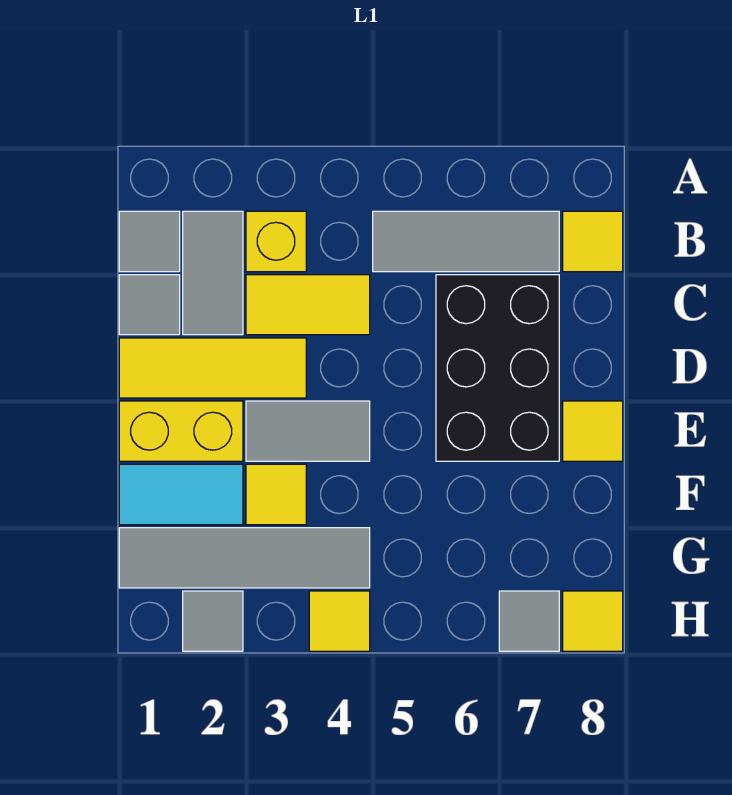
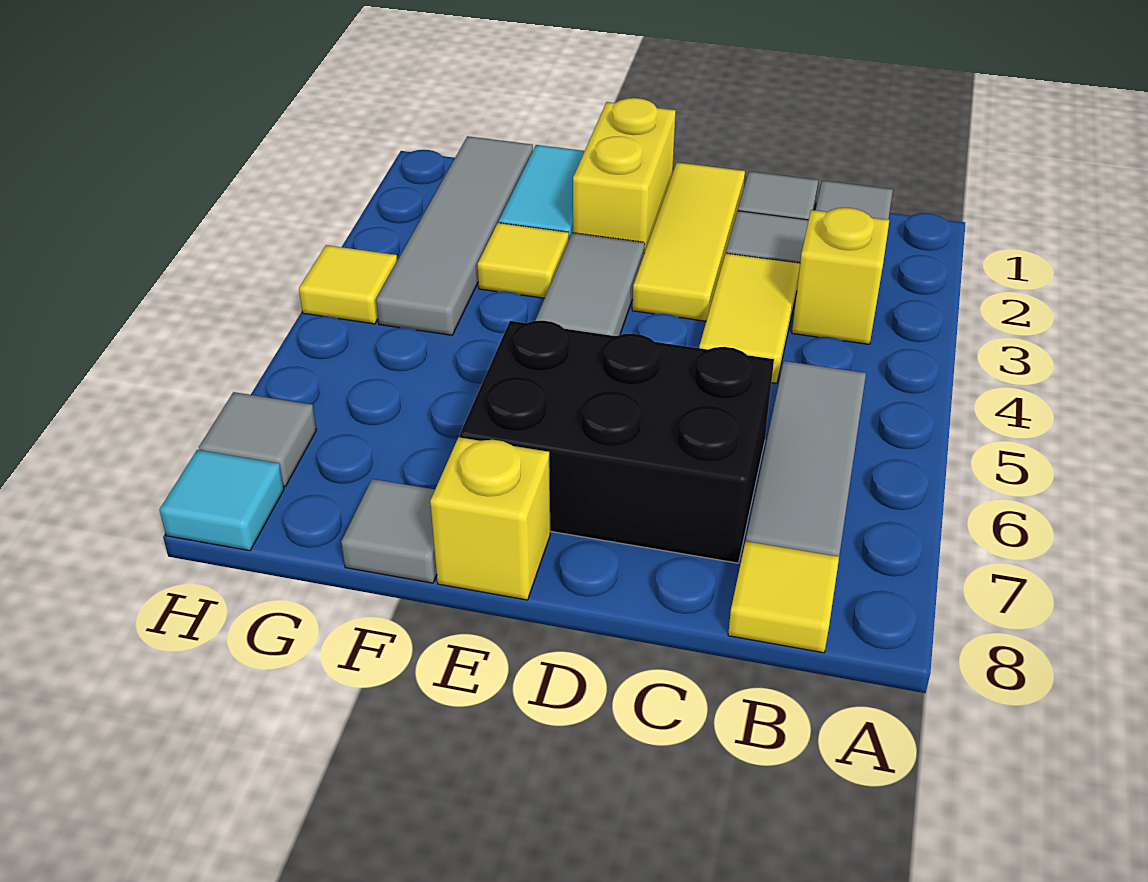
yellow 1x1 tile [563,401,623,461] -> yellow 1x1 brick [430,437,550,600]
grey 1x1 tile [183,591,243,651] -> grey 1x1 tile moved to [341,479,437,583]
yellow 1x1 tile [563,591,623,651] -> cyan 1x1 tile [160,450,284,551]

